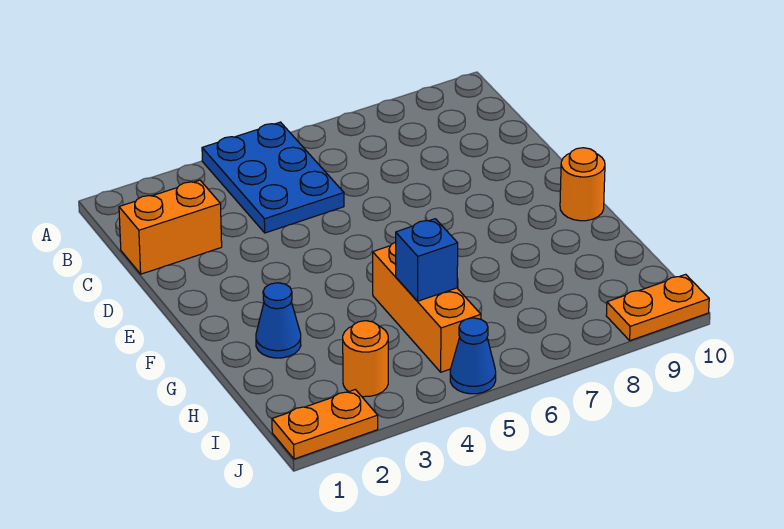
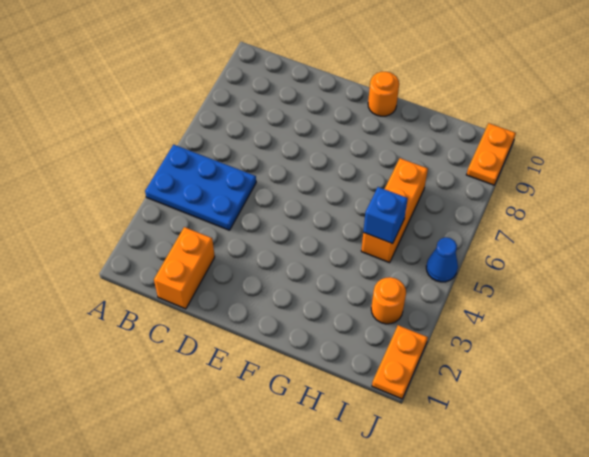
blue 1x1 cone [256,283,301,358] -> none
orange 1x3 brick [373,242,481,372] -> orange 1x3 brick turned to [361,158,428,263]

